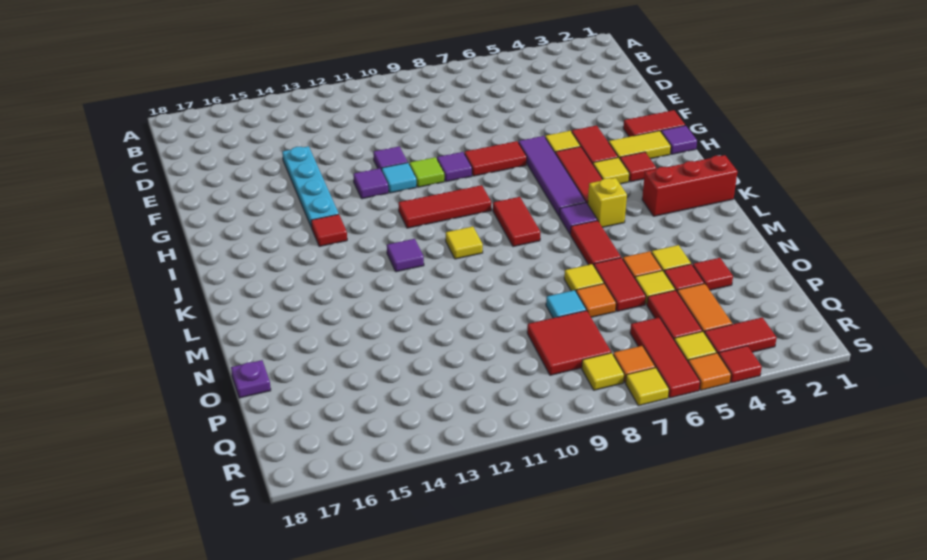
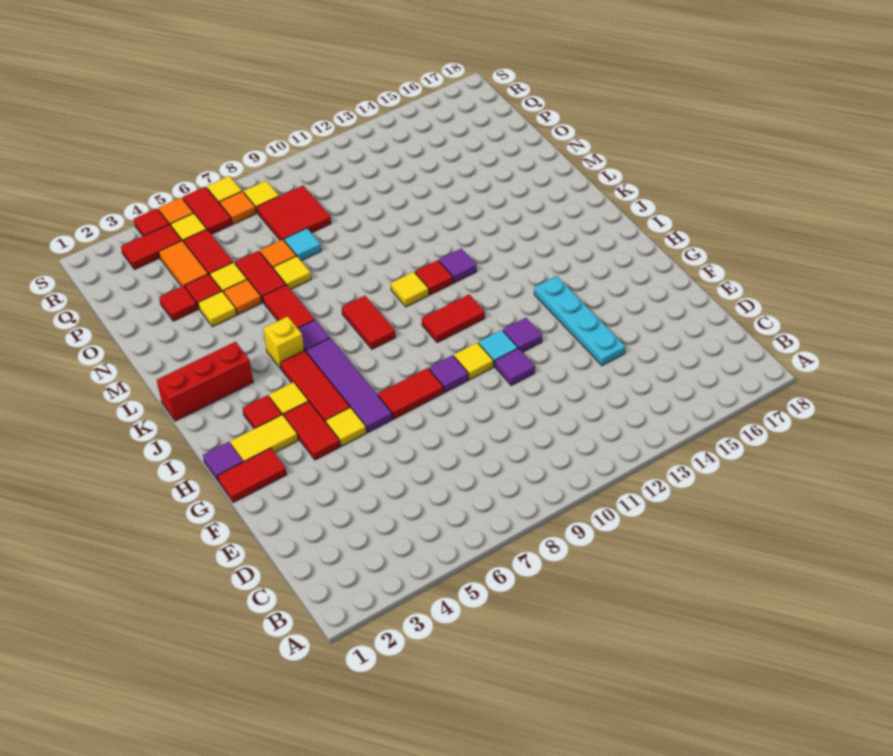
lime 1x1 tile [409,157,444,187] -> yellow 1x1 tile [454,343,493,379]
red 1x3 tile [398,185,491,228] -> red 1x2 tile [422,295,485,343]
red 1x1 tile [311,214,347,247] -> red 1x1 tile moved to [415,260,453,295]
purple 1x1 plate [231,360,271,398] -> none
red 1x3 tile [630,317,700,398] -> red 1x2 tile [183,187,232,234]

